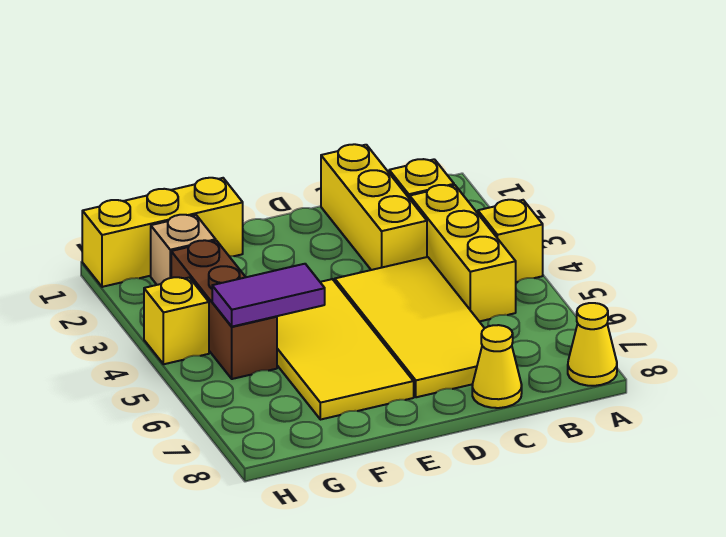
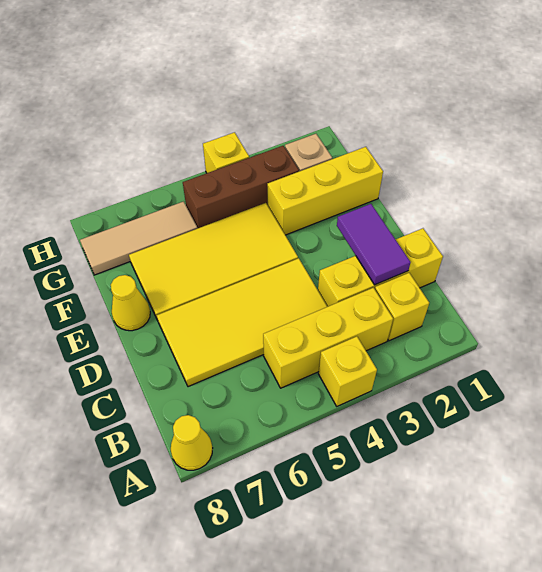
yellow 1x1 cone [472,325,522,408] -> yellow 1x1 cone moved to [111,275,150,331]
yellow 1x3 brick [82,178,243,287] -> yellow 1x3 brick turned to [267,147,383,235]
purple 1x2 tile [212,264,325,327] -> purple 1x2 tile moved to [337,204,410,285]
none -> tan 1x3 tile [80,202,197,275]

